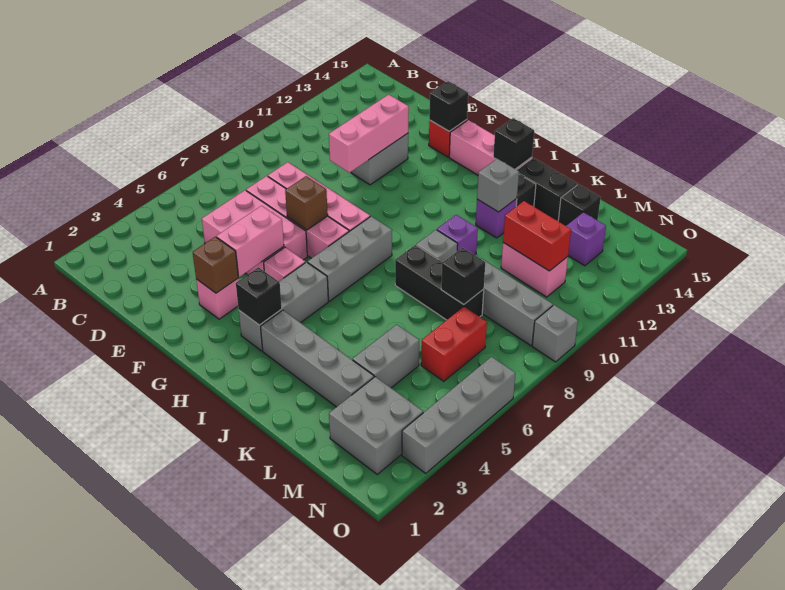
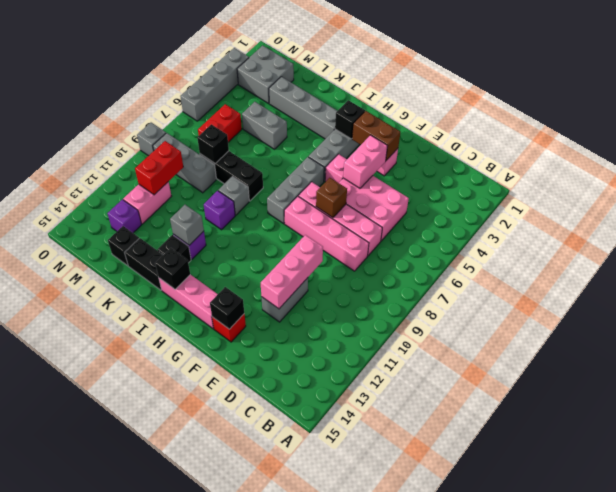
brown 1x1 brick [193,237,238,293] -> brown 1x2 brick [352,111,400,160]
grey 1x2 brick [353,325,419,388] -> grey 1x2 brick turned to [242,102,287,149]
pink 1x2 brick [501,243,568,297] -> pink 1x2 brick turned to [123,182,172,224]
red 1x2 brick [503,201,571,271] -> red 1x2 brick turned to [135,141,183,195]

